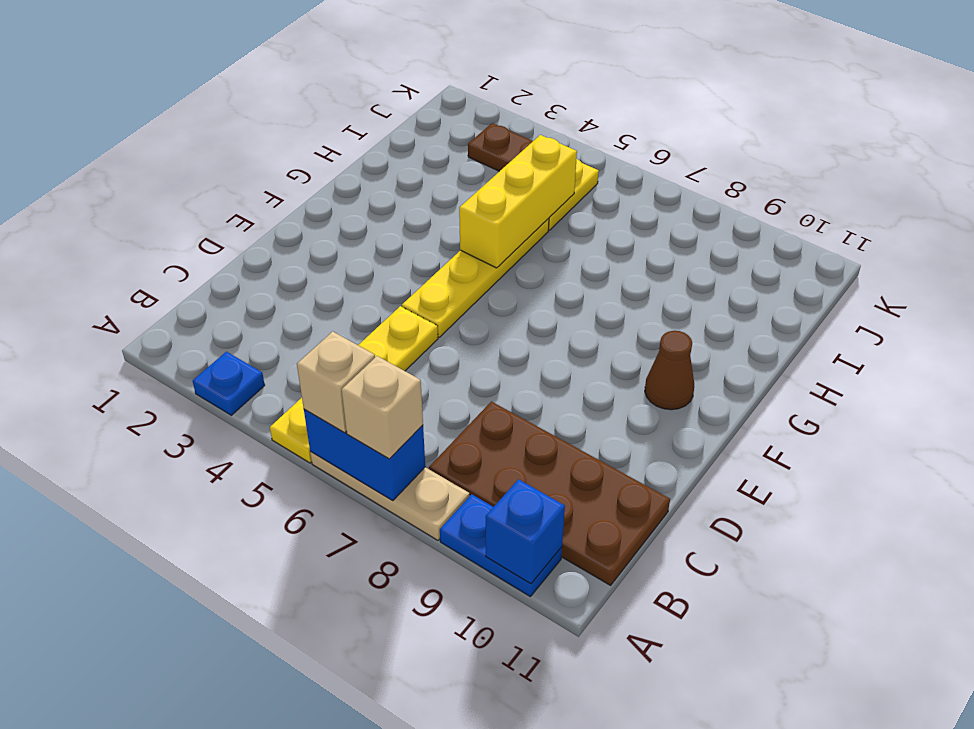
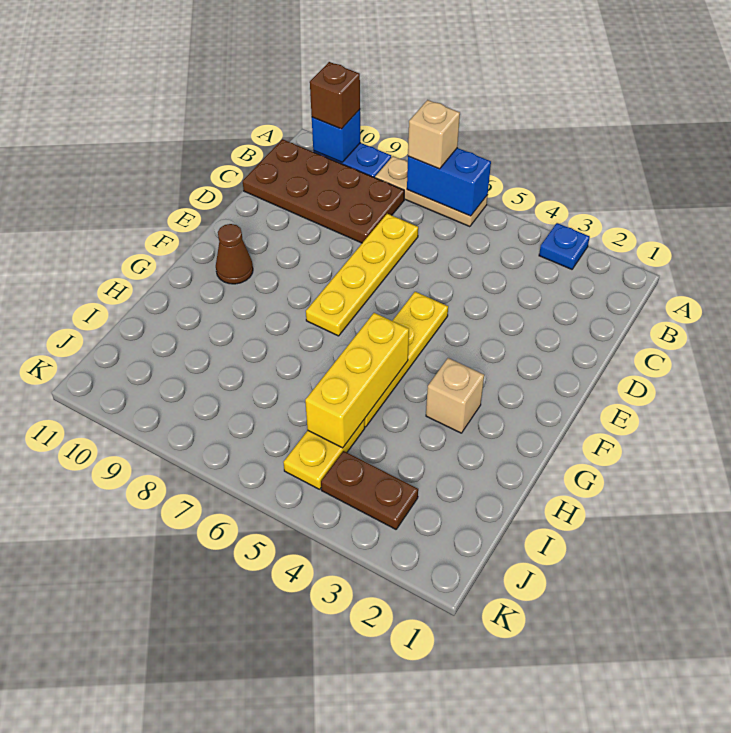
yellow 1x4 plate [270,306,438,463] -> yellow 1x4 plate moved to [306,214,418,336]
tan 1x1 brick [297,331,375,433] -> tan 1x1 brick moved to [426,358,484,433]
none -> brown 1x1 brick [310,62,360,129]

